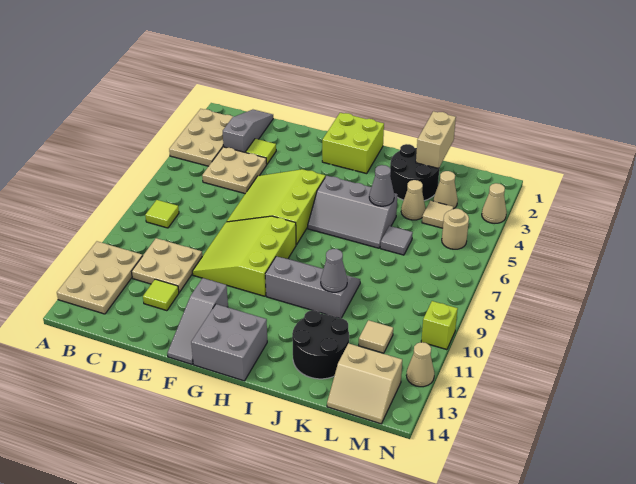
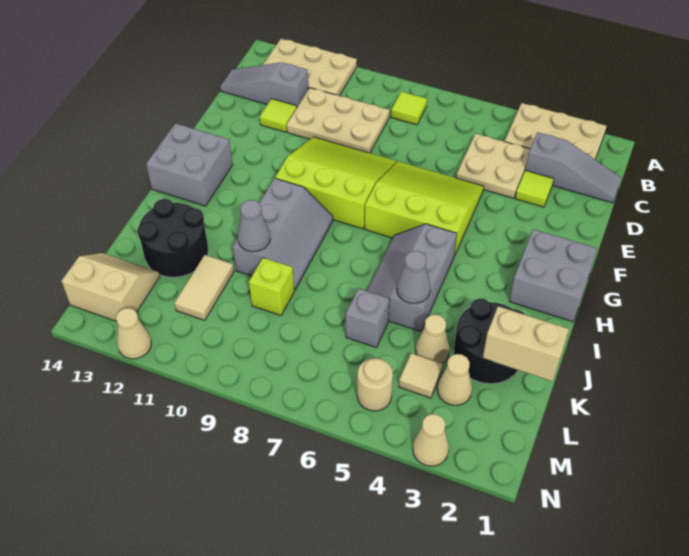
tan 2x2 plate [132,238,202,292] -> tan 2x3 plate [287,88,390,153]
grey 1x3 slope [167,278,228,364] -> grey 1x3 slope moved to [220,62,308,107]
lime 2x2 brick [322,113,384,174] -> grey 2x2 brick [509,229,597,322]
grey 1x1 tile [380,226,413,255] -> grey 1x1 brick [346,288,390,348]
tan 1x1 tile [359,320,393,353] -> tan 1x2 tile [174,255,234,320]
tan 2x2 slope [327,343,402,424] -> tan 2x2 slope turned to [62,253,160,321]
lime 1x1 brick [421,301,458,350] -> lime 1x1 brick moved to [249,258,294,315]

